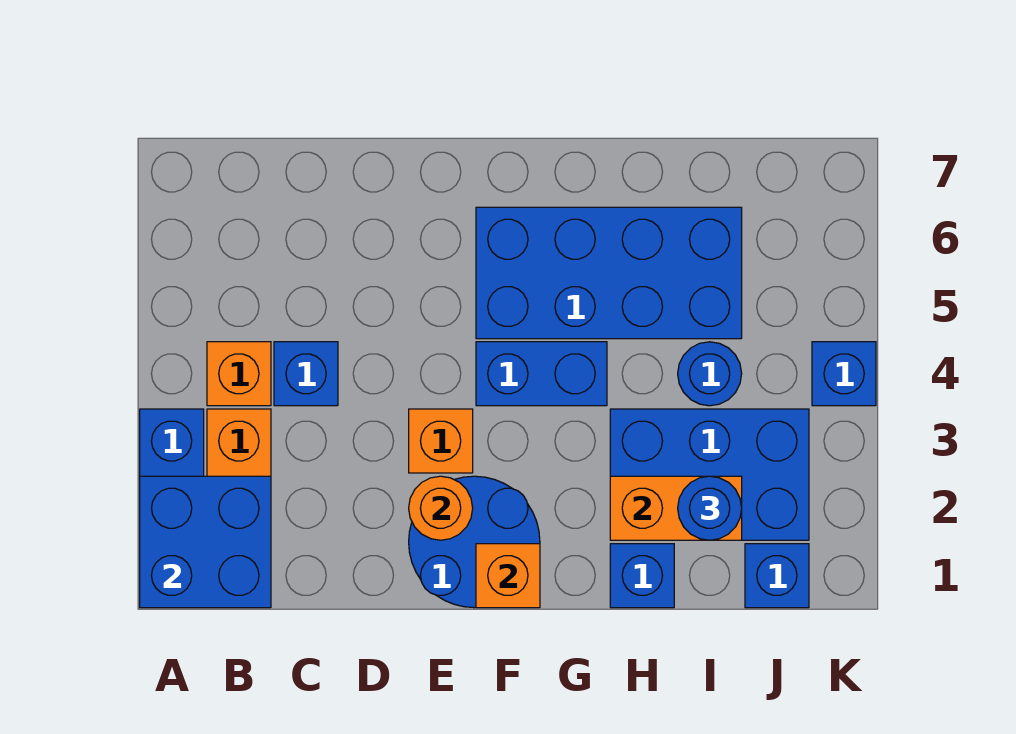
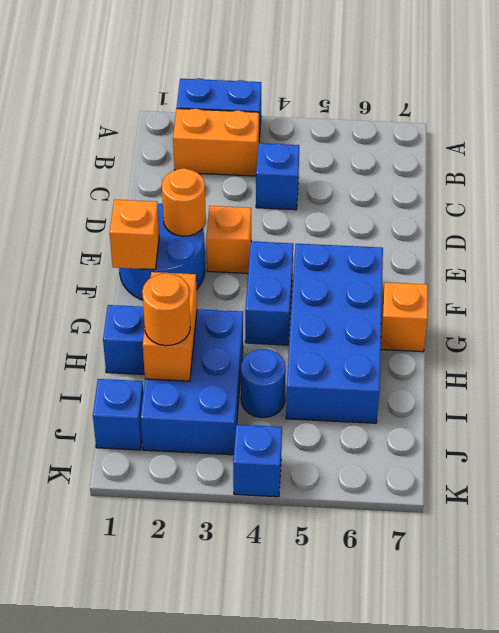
blue 2x2 brick [140,476,271,608] -> none
orange 1x1 brick [207,342,271,406] -> orange 1x1 brick moved to [381,282,428,352]
blue 1x1 round brick [678,476,742,540] -> orange 1x1 round brick [142,274,190,346]

